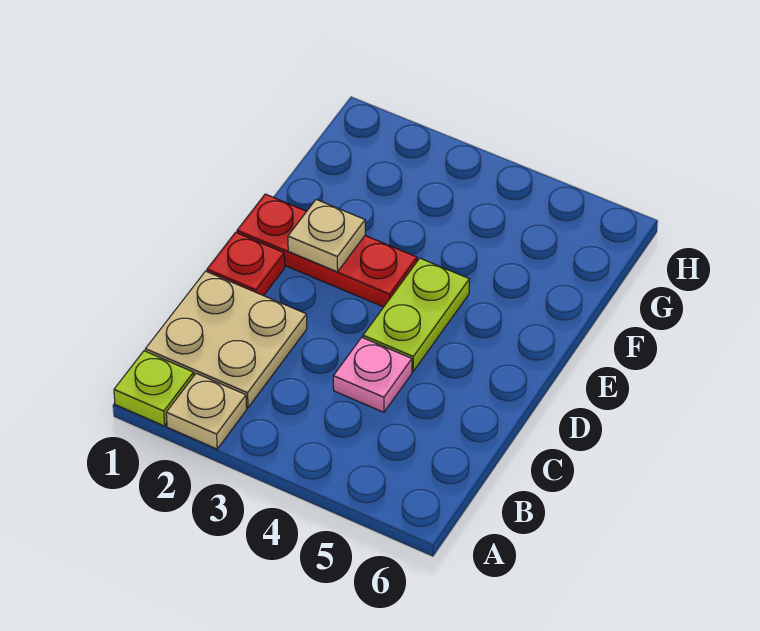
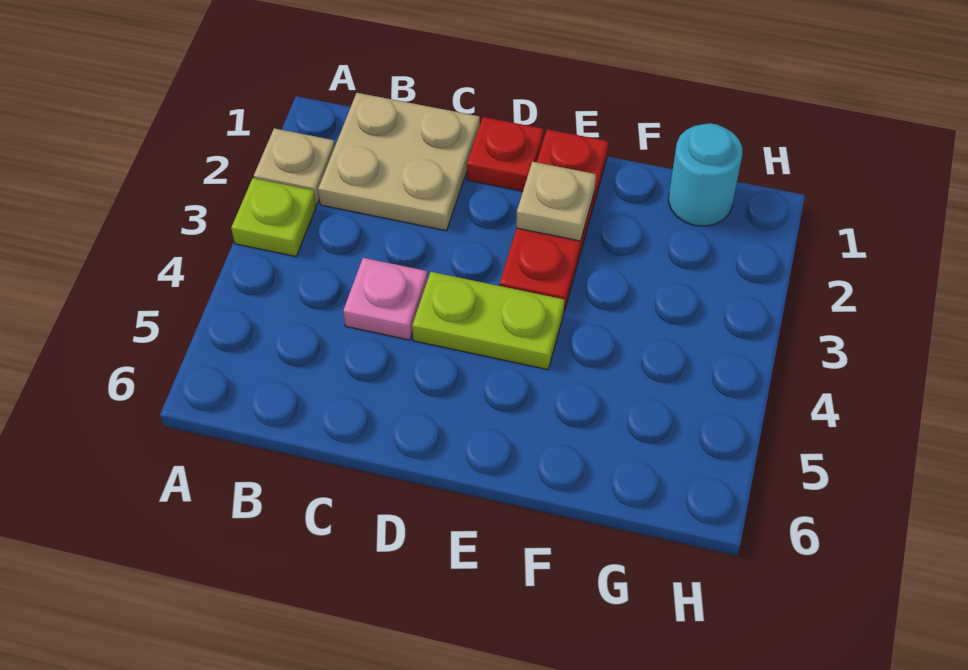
lime 1x1 plate [114,351,194,426] -> lime 1x1 plate moved to [231,178,316,256]
none -> cyan 1x1 round brick [669,123,742,226]

